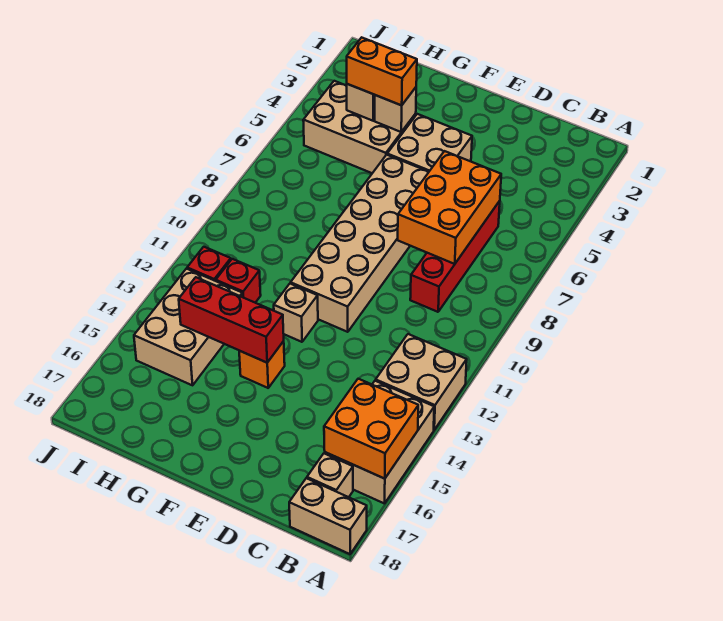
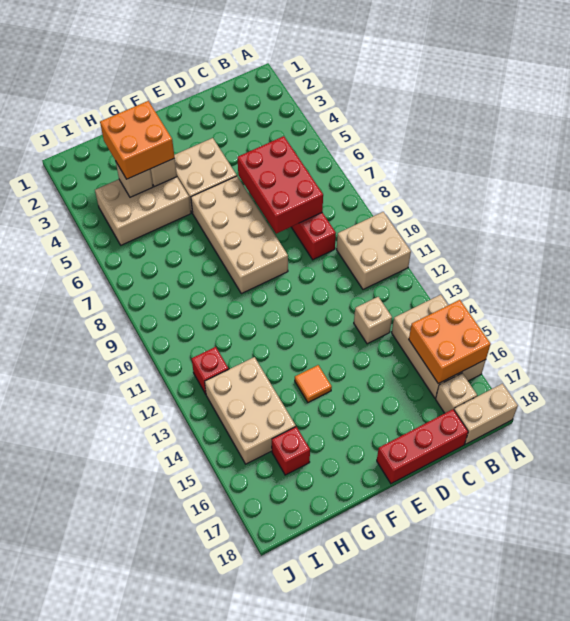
tan 2x2 brick [376,334,467,430] -> tan 2x2 brick moved to [337,212,411,289]
orange 2x3 brick [398,151,501,264] -> red 2x3 brick [237,136,323,234]
tan 2x6 brick [291,155,429,332] -> tan 2x4 brick [191,176,288,294]
tan 1x1 brick [274,284,318,342] -> tan 1x1 brick moved to [354,297,392,344]
orange 1x1 brick [239,341,285,388] -> orange 1x1 tile [295,365,332,402]
red 1x3 brick [179,277,284,363] -> red 1x3 brick moved to [377,409,468,484]
orange 1x2 brick [347,37,417,105] -> orange 2x2 brick [100,101,175,179]
red 1x1 brick [216,259,261,303] -> red 1x1 brick moved to [272,427,310,475]

